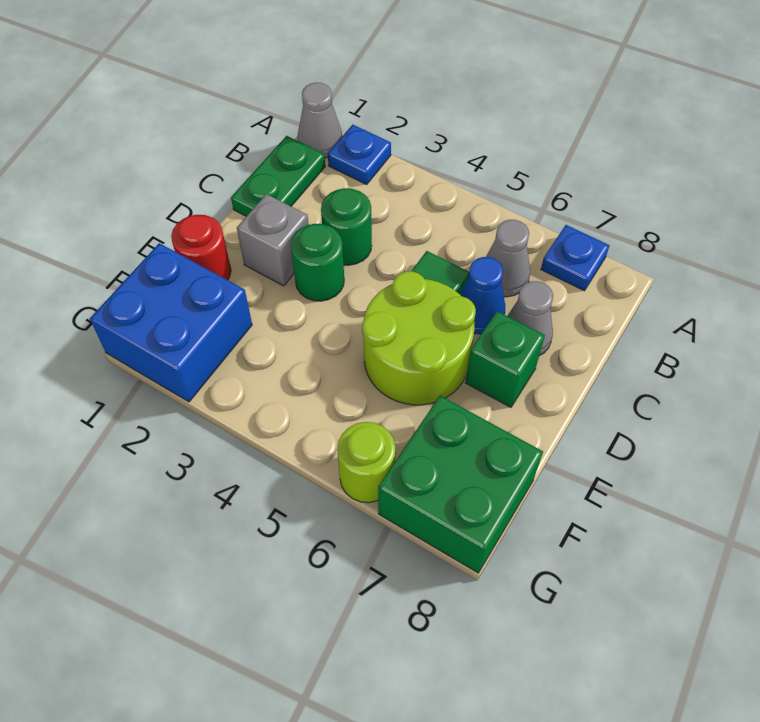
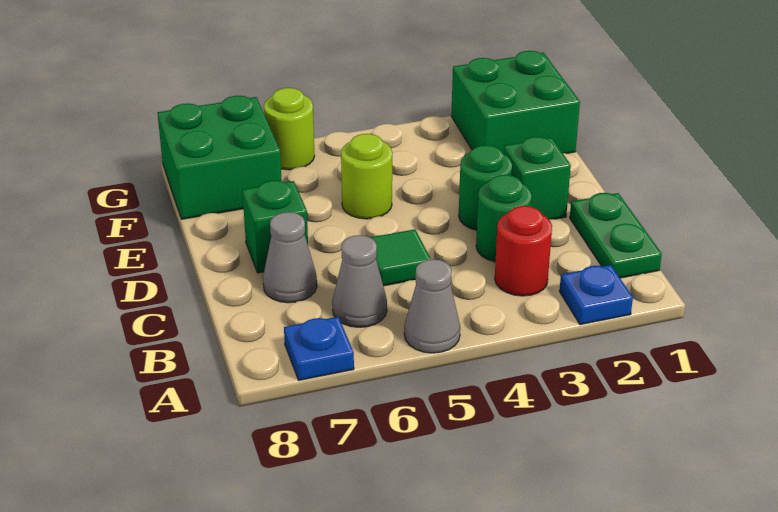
grey 1x1 cone [297,83,342,158] -> grey 1x1 cone moved to [404,259,460,353]
blue 1x1 cone [460,257,505,334] -> none
grey 1x1 brick [237,194,309,286] -> green 1x1 brick [504,137,571,220]
lime 2x2 round brick [362,271,476,405] -> lime 1x1 round brick [341,134,392,219]
red 1x1 round brick [171,215,231,280] -> red 1x1 round brick moved to [495,206,552,296]
blue 2x2 brick [90,243,252,402] -> green 2x2 brick [451,51,580,154]

